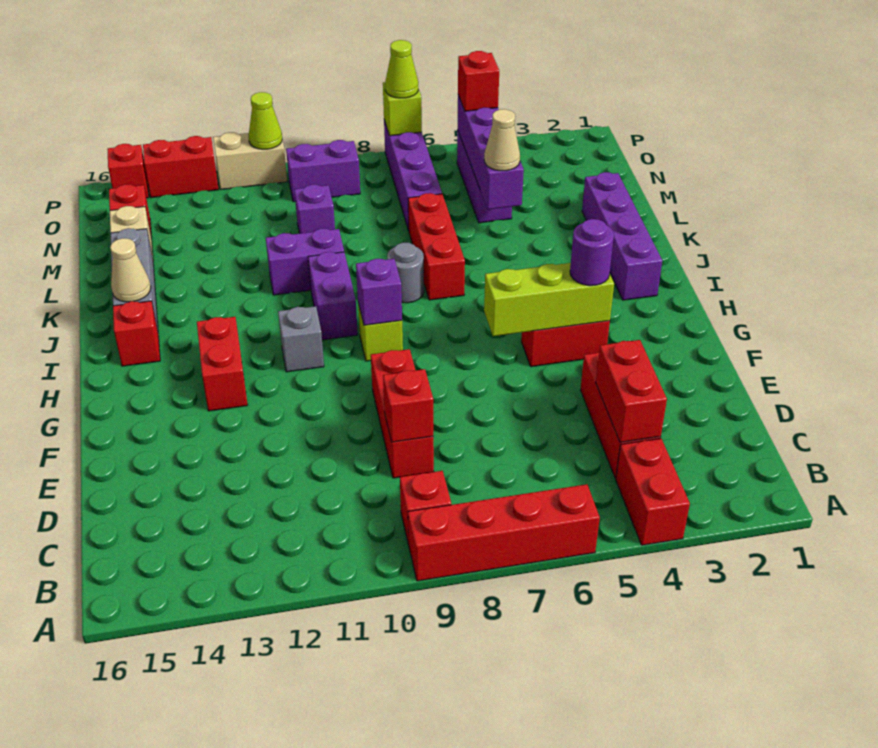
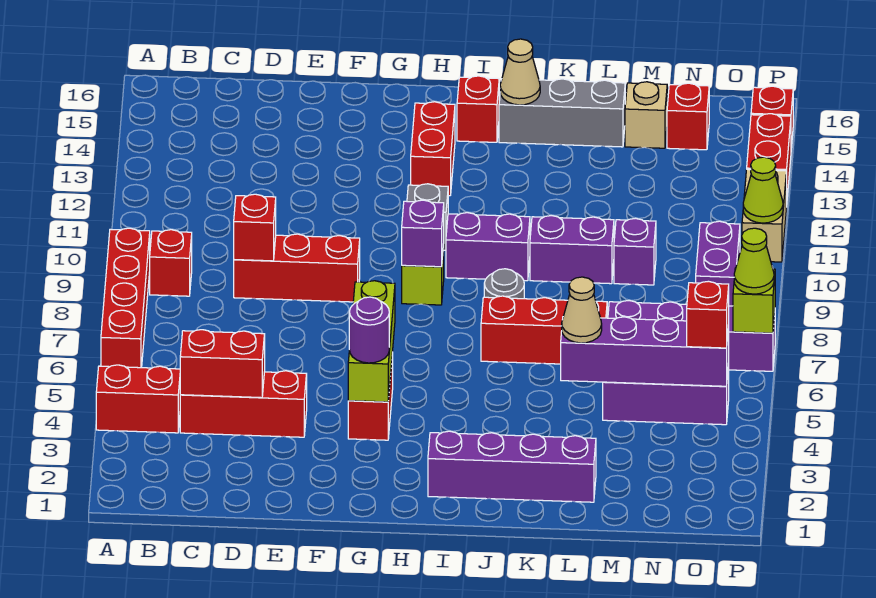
red 1x2 brick [197,317,248,411] -> red 1x2 brick turned to [411,102,455,196]
purple 1x2 brick [266,229,344,295] -> purple 1x2 brick turned to [530,216,614,284]

